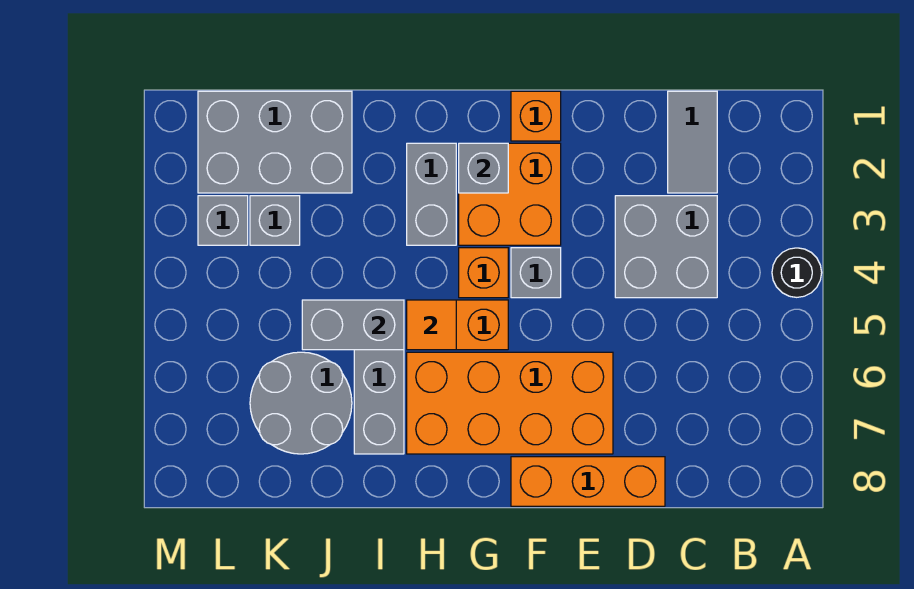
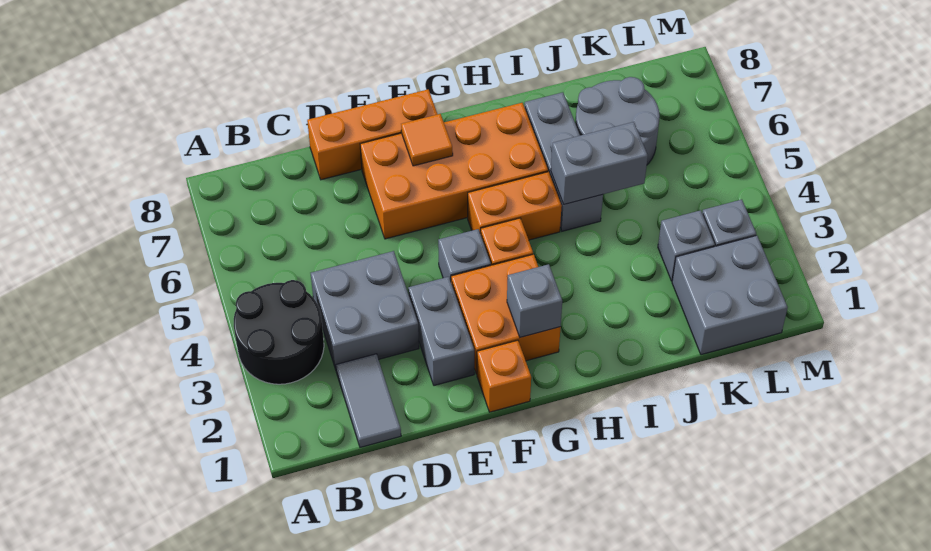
black 1x1 round brick [772,248,822,297] -> black 2x2 round brick [234,280,324,384]
grey 1x2 brick [407,143,456,245] -> grey 1x2 brick moved to [408,277,474,386]
orange 1x1 tile [407,300,456,350] -> orange 1x1 tile moved to [401,114,453,166]
grey 2x3 brick [198,91,352,193] -> grey 2x2 brick [672,236,788,355]

